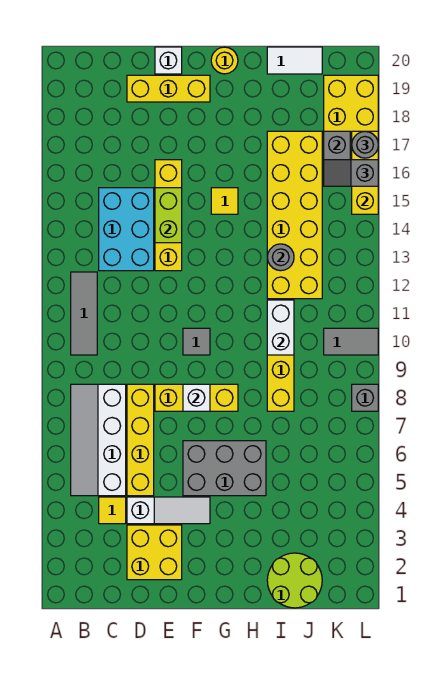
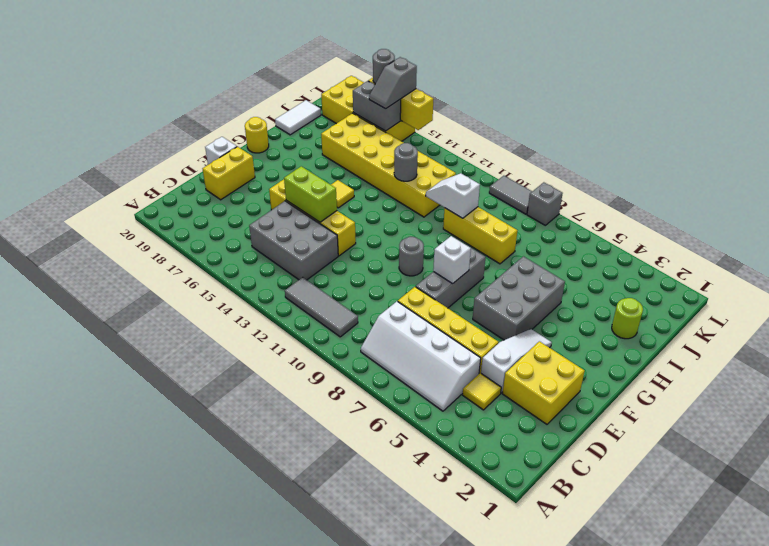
cyan 2x3 brick [99,188,154,271] -> grey 2x3 brick [249,201,338,280]
yellow 1x3 brick [127,75,210,102] -> yellow 1x2 brick [203,147,255,200]
yellow 1x3 brick [155,384,238,411] -> grey 1x3 brick [416,248,485,308]
grey 1x1 tile [183,328,210,355] -> grey 1x1 round brick [399,237,424,276]
lime 2x2 round brick [267,553,322,608] -> lime 1x1 round brick [612,298,643,339]
white 1x2 brick [267,300,294,355] -> white 1x2 slope [426,173,480,218]
grey 1x2 tile [324,328,378,355] -> grey 1x2 tile turned to [489,176,532,214]

